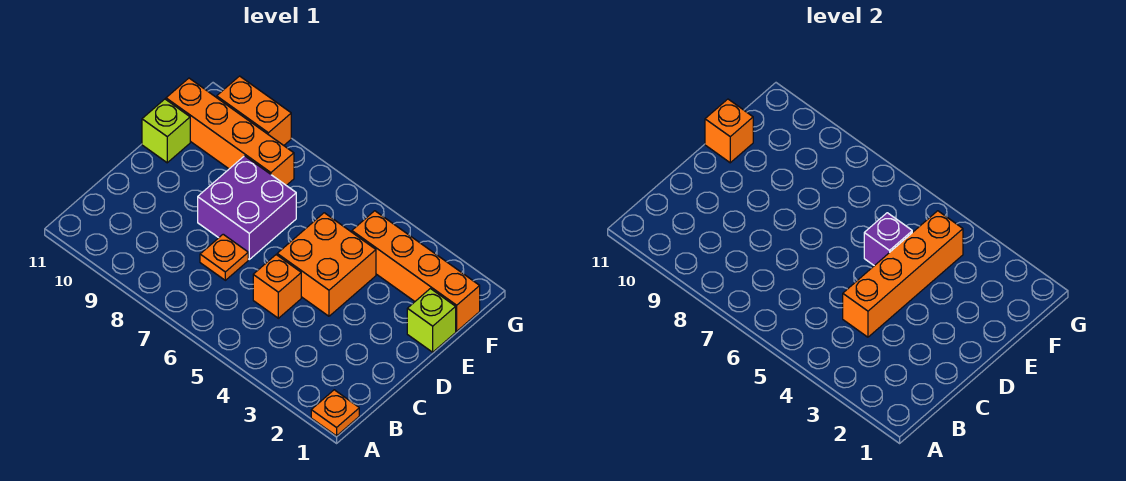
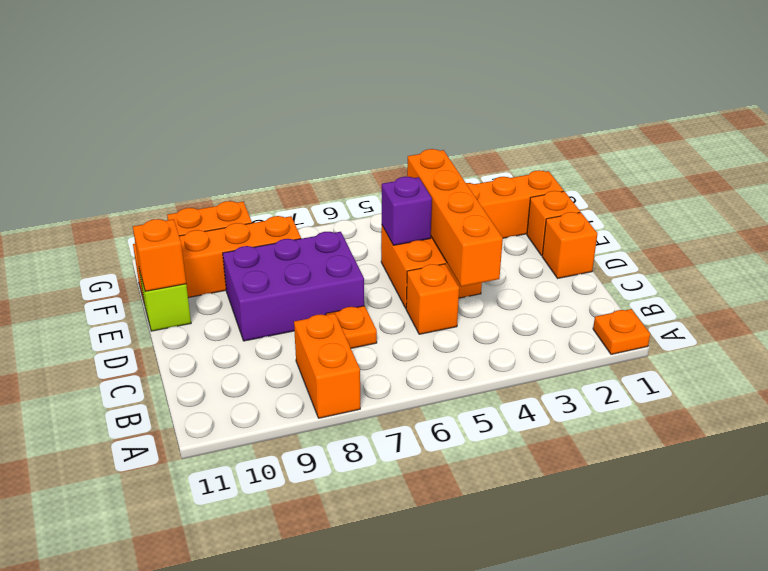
none -> orange 1x2 brick [294,313,360,418]
none -> orange 1x1 brick [542,212,598,278]
purple 2x2 brick [198,156,296,259] -> purple 2x3 brick [223,232,364,341]
lime 1x1 brick [407,289,456,352] -> orange 1x1 brick [527,191,580,256]

